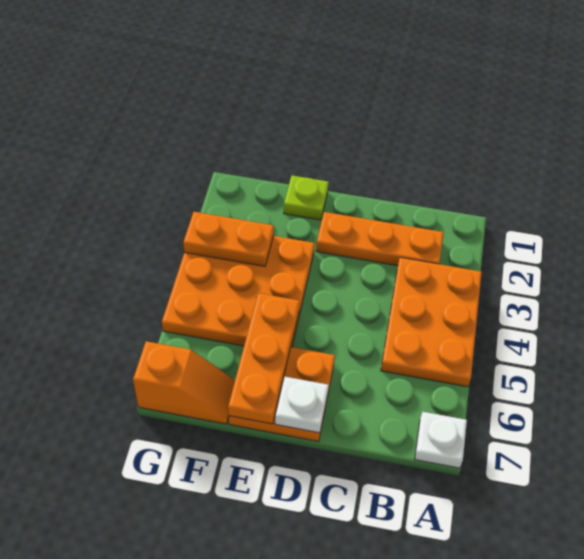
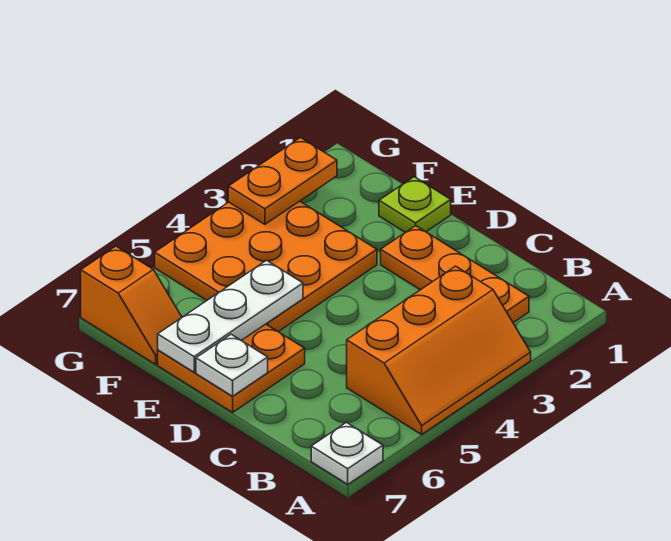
orange 2x3 plate [381,258,482,387] -> orange 2x3 slope [347,266,531,434]
orange 1x3 plate [228,293,300,424] -> white 1x3 plate [158,260,303,372]
orange 1x2 plate [183,212,274,266] -> orange 1x2 plate turned to [228,138,337,224]

